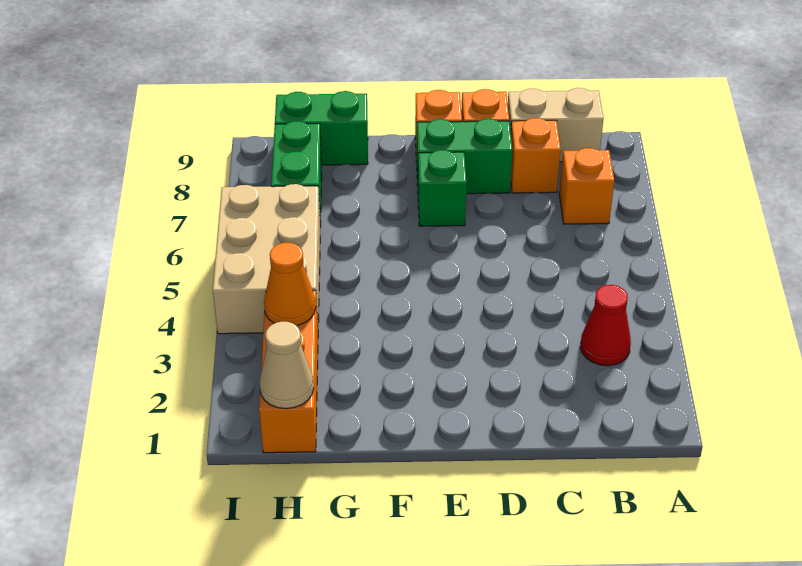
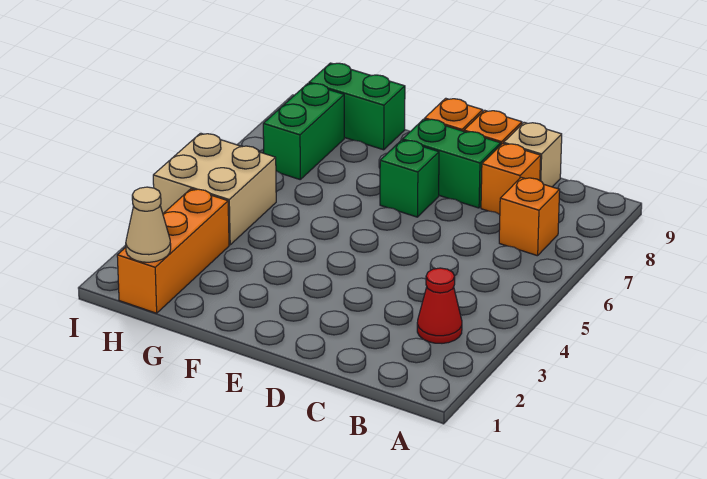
tan 1x2 brick [508,88,604,162] -> tan 1x1 brick [504,122,562,187]
orange 1x1 cone [264,243,316,326] -> none
tan 2x3 brick [213,184,320,334] -> tan 2x2 brick [153,133,276,245]

